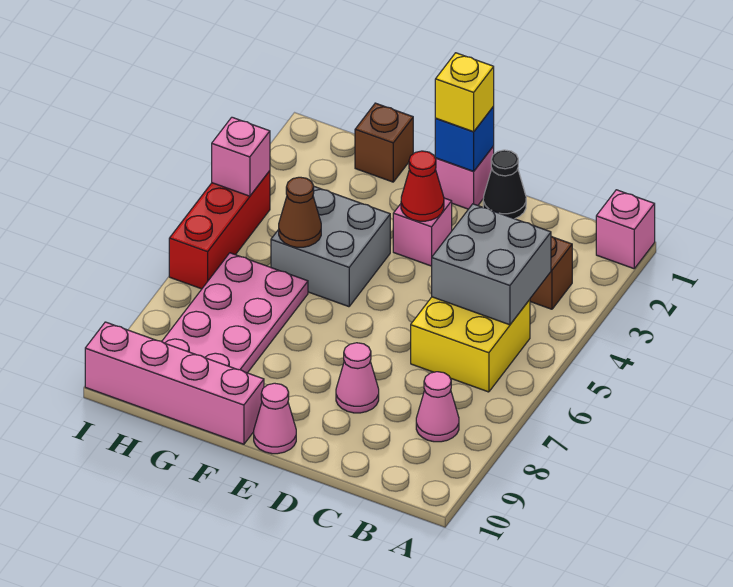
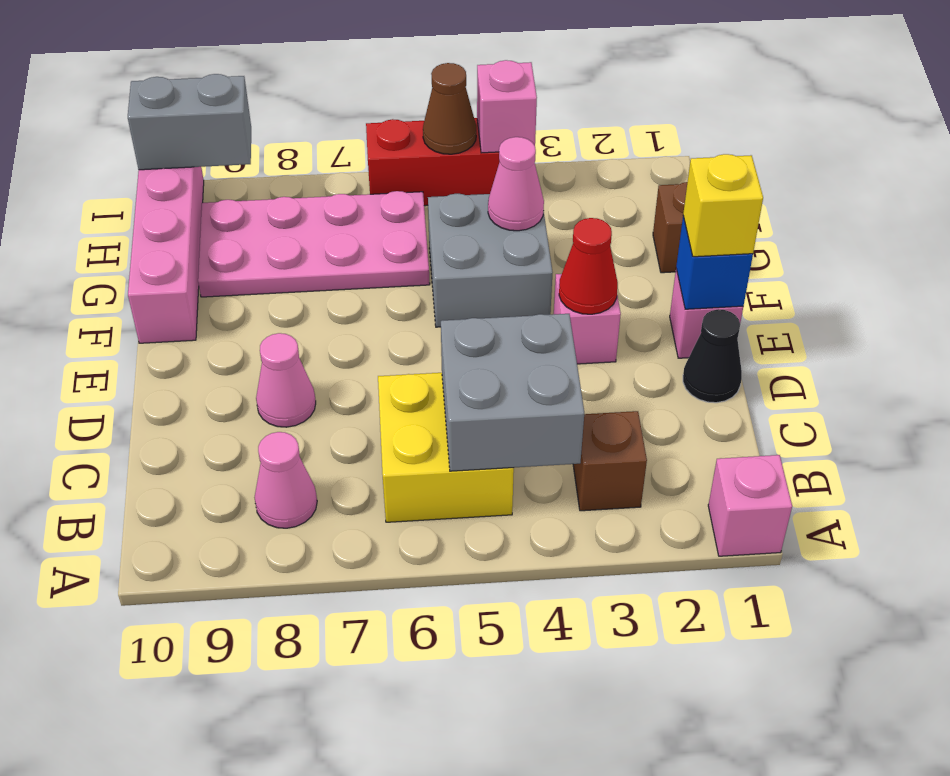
pink 1x1 cone [254,383,296,454] -> pink 1x1 cone moved to [488,137,544,231]
brown 1x1 cone [279,177,321,247] -> brown 1x1 cone moved to [423,63,476,154]
none -> grey 1x2 brick [128,74,251,170]

